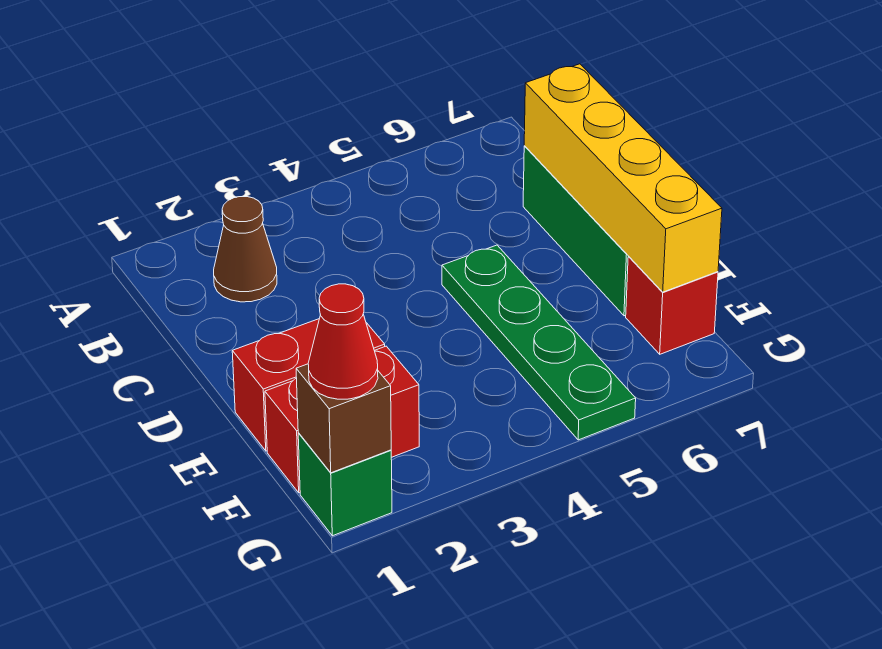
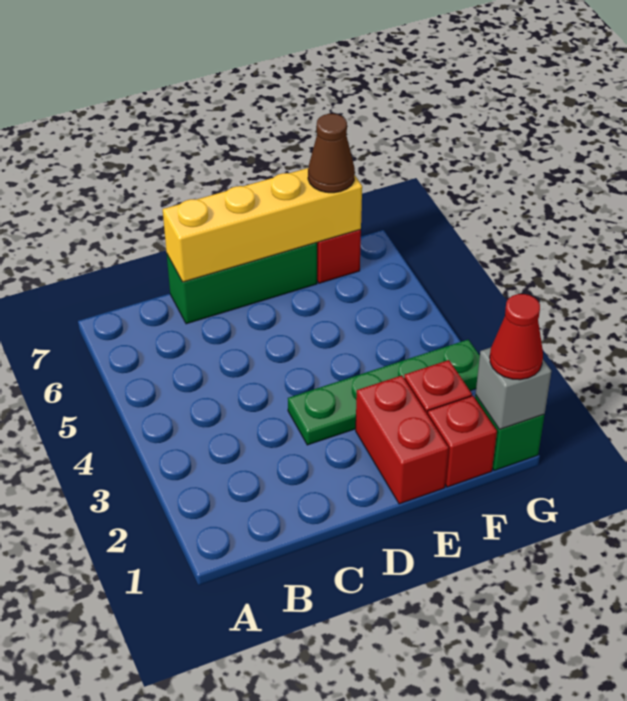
brown 1x1 cone [214,197,277,302] -> brown 1x1 cone moved to [308,114,355,193]
green 1x4 plate [442,245,636,440] -> green 1x4 plate moved to [288,340,480,445]
brown 1x1 brick [296,364,391,473] -> grey 1x1 brick [476,348,551,430]

